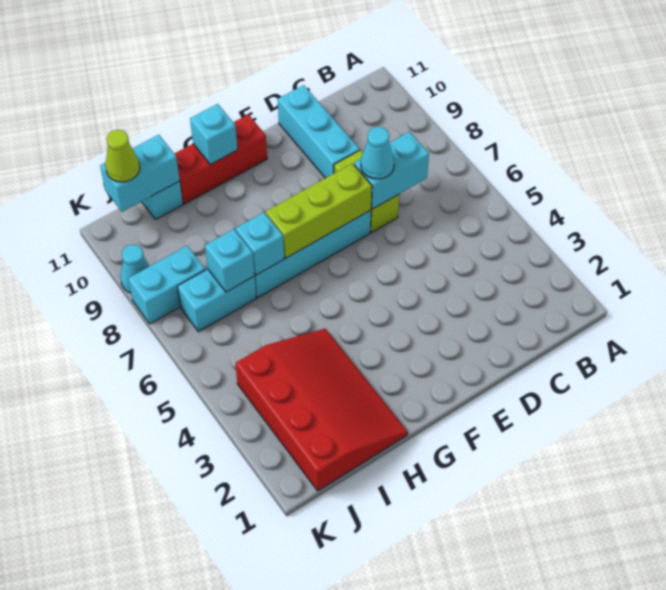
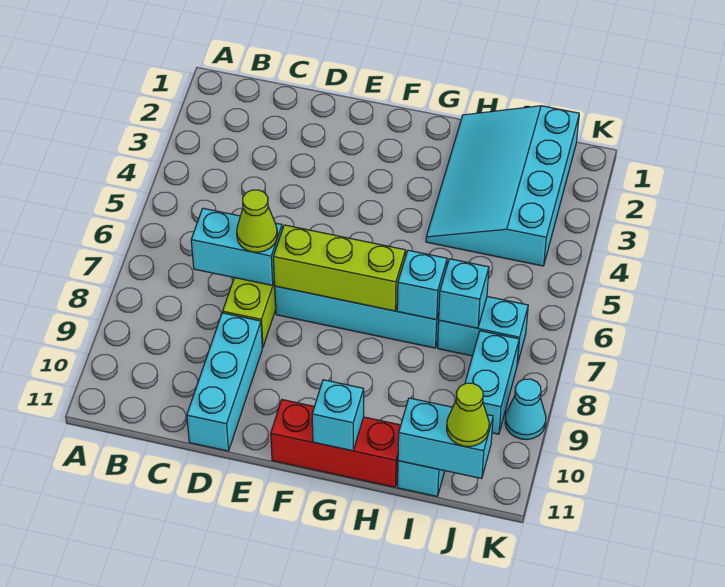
cyan 1x1 cone [361,127,394,179] -> lime 1x1 cone [237,190,277,252]
red 3x4 slope [235,329,408,491] -> cyan 3x4 slope [426,106,579,266]
cyan 1x2 brick [128,246,205,324] -> cyan 1x2 brick turned to [465,331,519,434]

